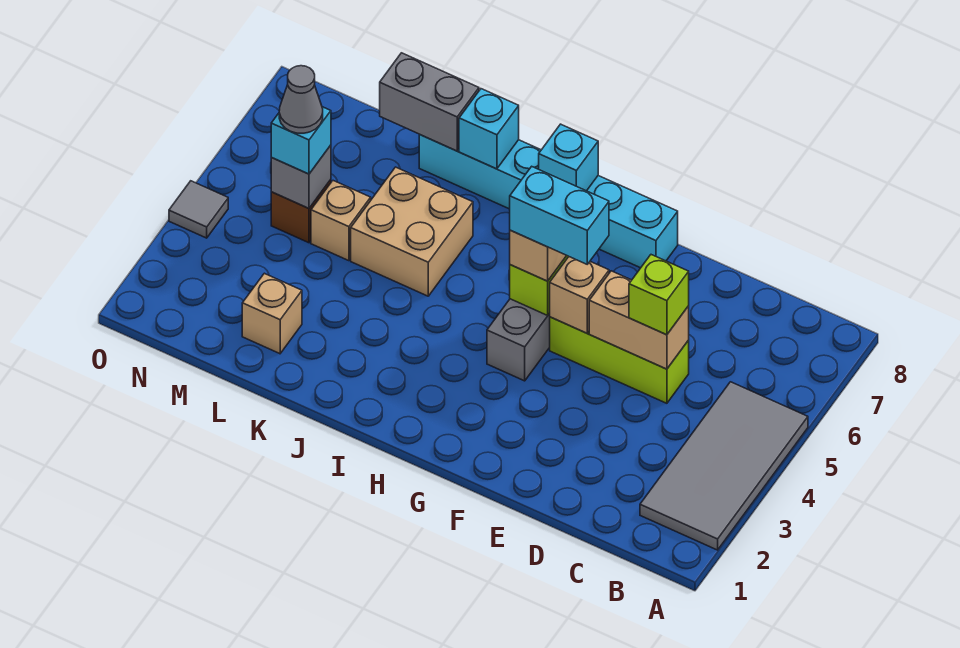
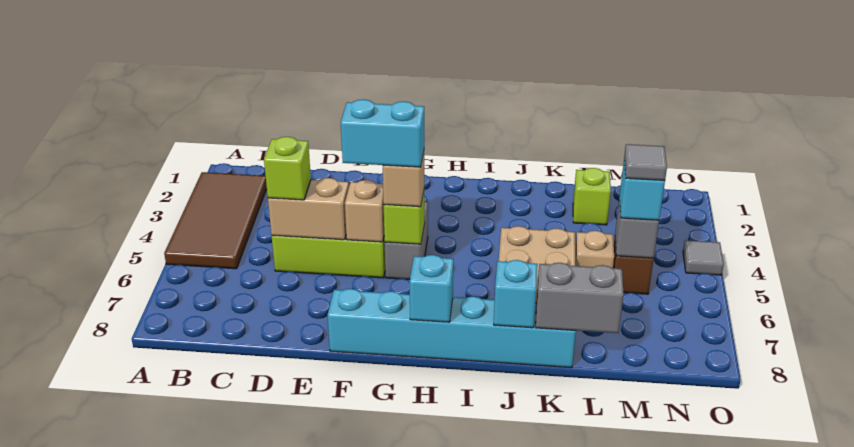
grey 2x4 tile [640,382,808,550] -> brown 2x4 tile [164,172,267,269]
tan 1x1 brick [242,273,302,354] -> lime 1x1 brick [573,168,611,225]
grey 1x1 cone [279,66,323,133] -> grey 1x1 tile [624,144,667,180]

